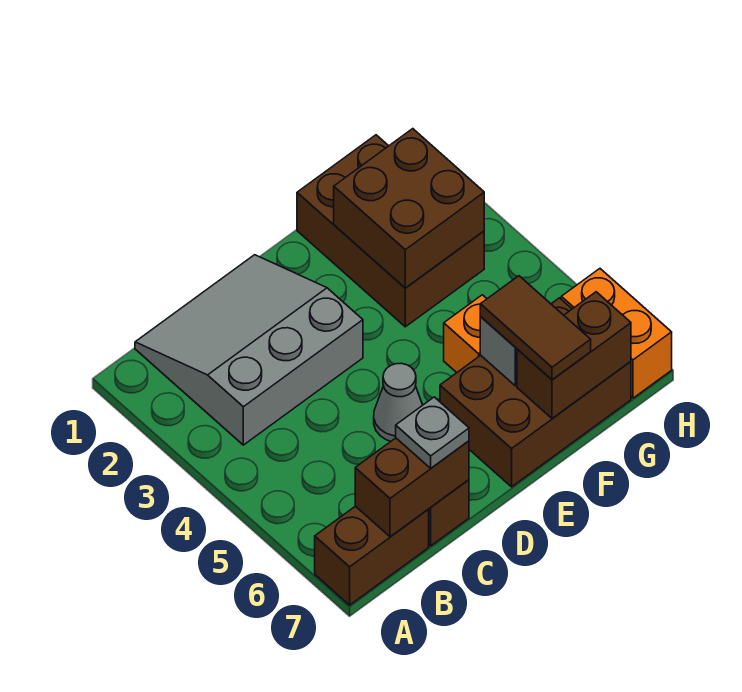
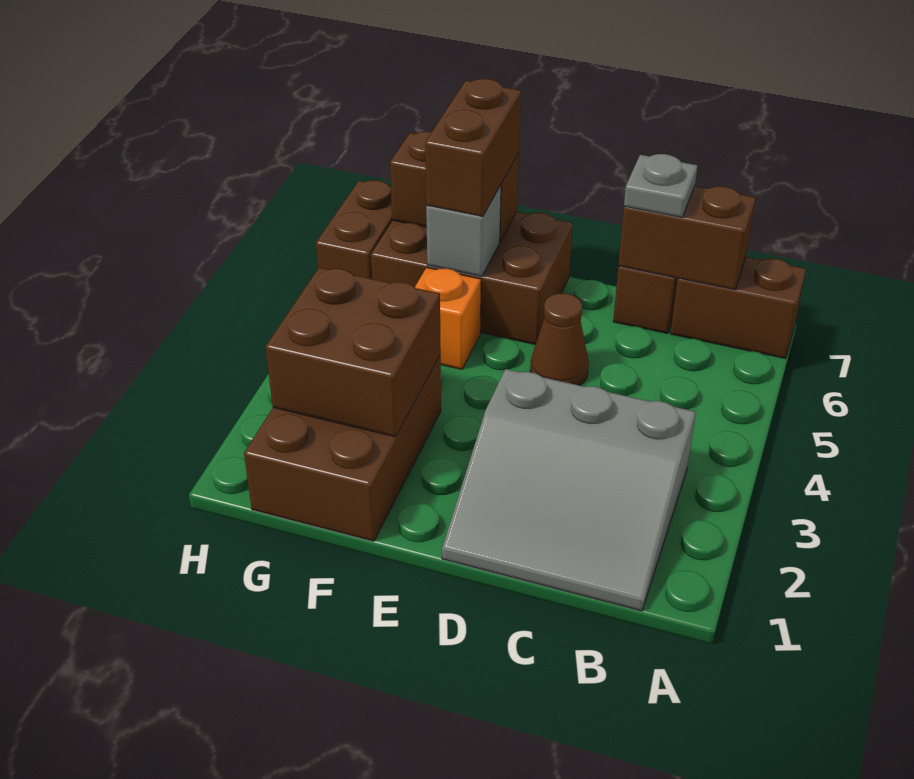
grey 1x1 cone [374,363,422,441] -> brown 1x1 cone [530,293,589,386]
brown 1x2 tile [480,276,591,380] -> brown 1x2 brick [425,79,521,216]
orange 1x2 brick [561,269,672,398] -> brown 1x2 brick [316,180,392,279]

